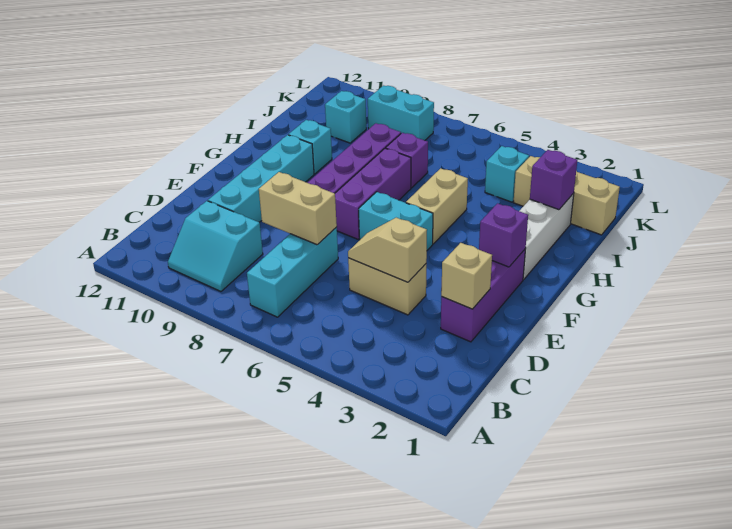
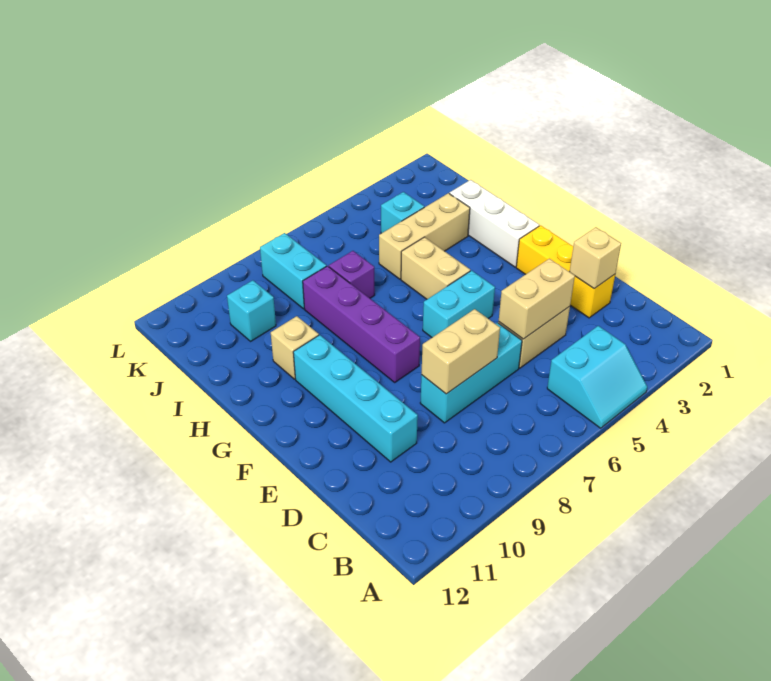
cyan 1x3 brick [247,227,338,317] -> cyan 1x3 brick turned to [420,323,522,423]
cyan 2x2 slope [168,201,263,291] -> cyan 2x2 slope moved to [547,326,647,428]
purple 1x3 brick [441,250,525,342] -> yellow 1x3 brick [516,225,615,318]
tan 1x2 slope [348,218,427,282] -> tan 1x2 brick [499,259,575,339]
purple 1x1 brick [479,203,528,267] -> none
purple 1x3 brick [335,148,411,239] -> none
cyan 1x1 brick [289,120,332,174] -> tan 1x1 brick [271,316,319,379]
purple 1x1 brick [530,150,577,210] -> none
tan 1x3 brick [514,156,620,235] -> tan 1x3 brick moved to [379,193,470,279]
cyan 1x2 brick [368,86,434,140] -> cyan 1x2 brick turned to [260,233,327,309]

